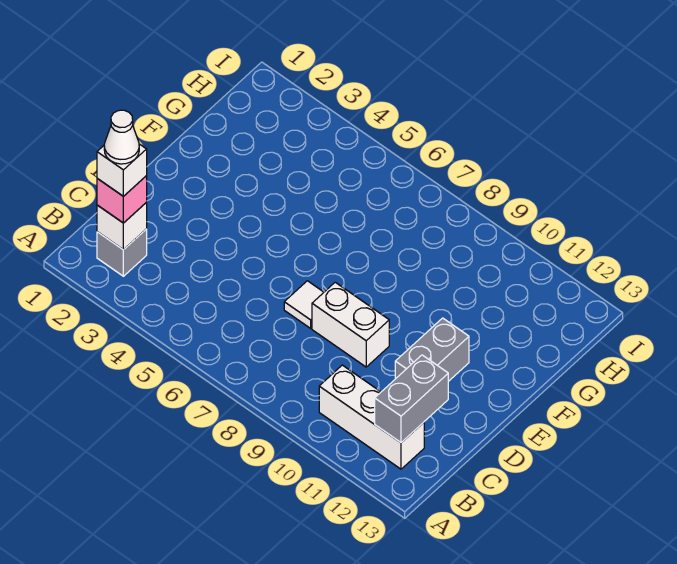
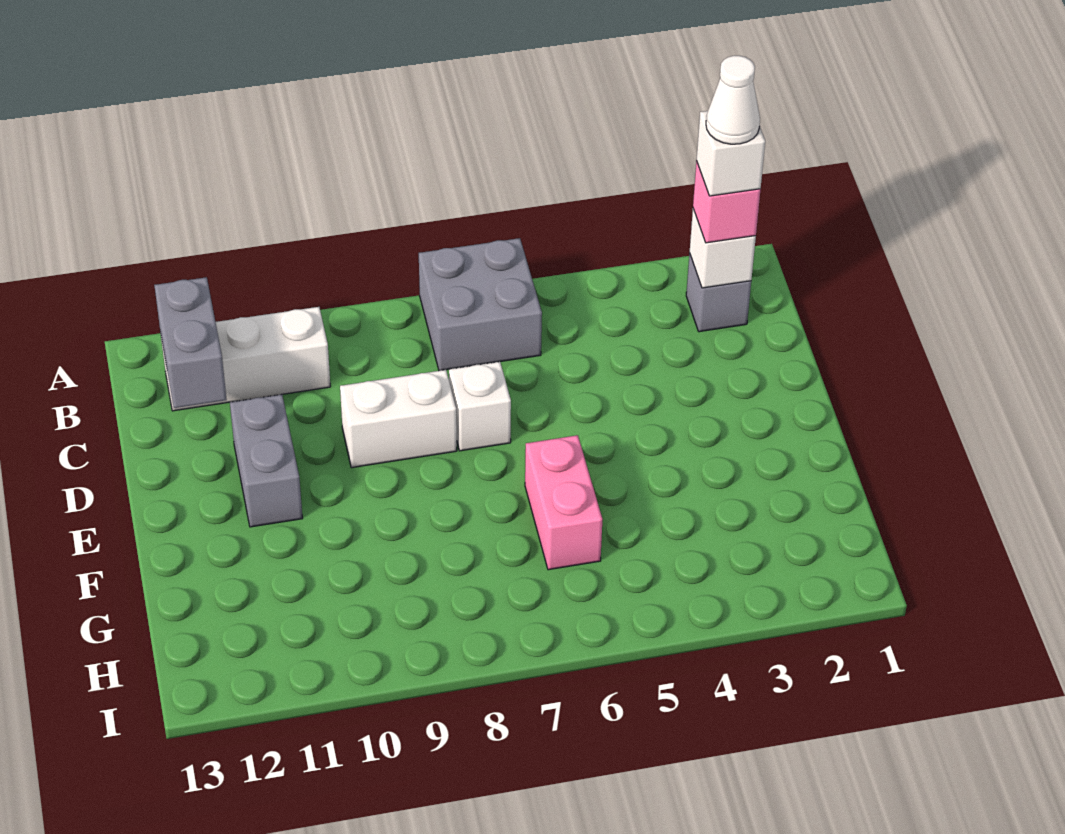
none -> grey 2x2 brick [419,238,542,371]
white 1x1 tile [284,281,324,328] -> white 1x1 brick [449,362,511,451]
none -> pink 1x2 brick [525,435,603,570]

